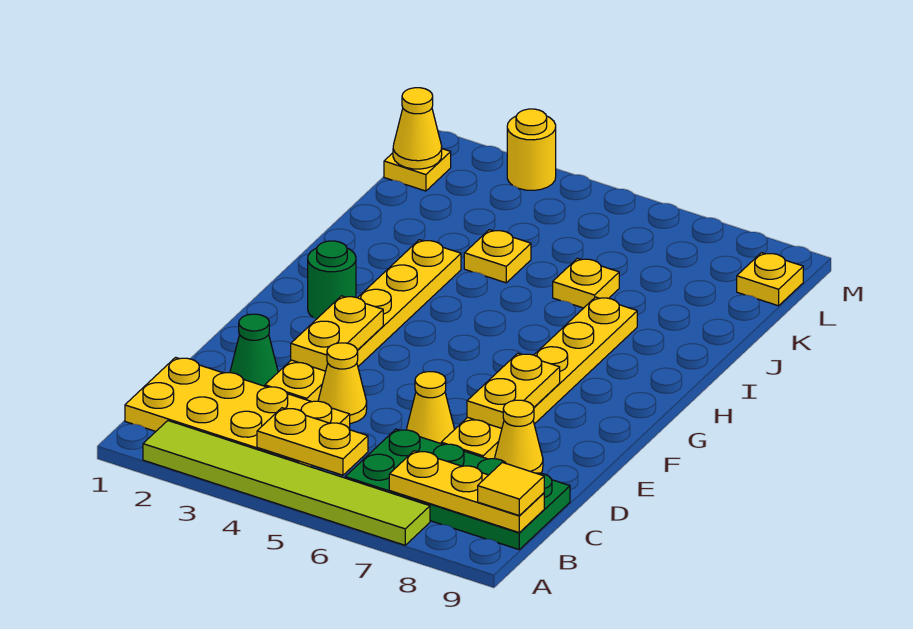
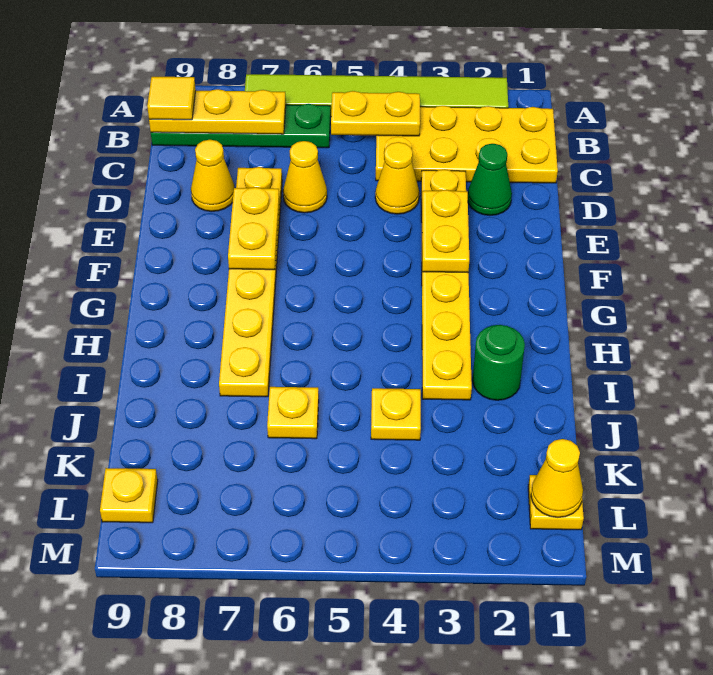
green 2x4 plate [345,429,570,549] -> green 1x4 plate [151,104,330,148]
green 1x1 round brick [308,241,356,319] -> green 1x1 round brick moved to [473,325,525,400]
yellow 1x1 round brick [507,109,556,190] -> none

